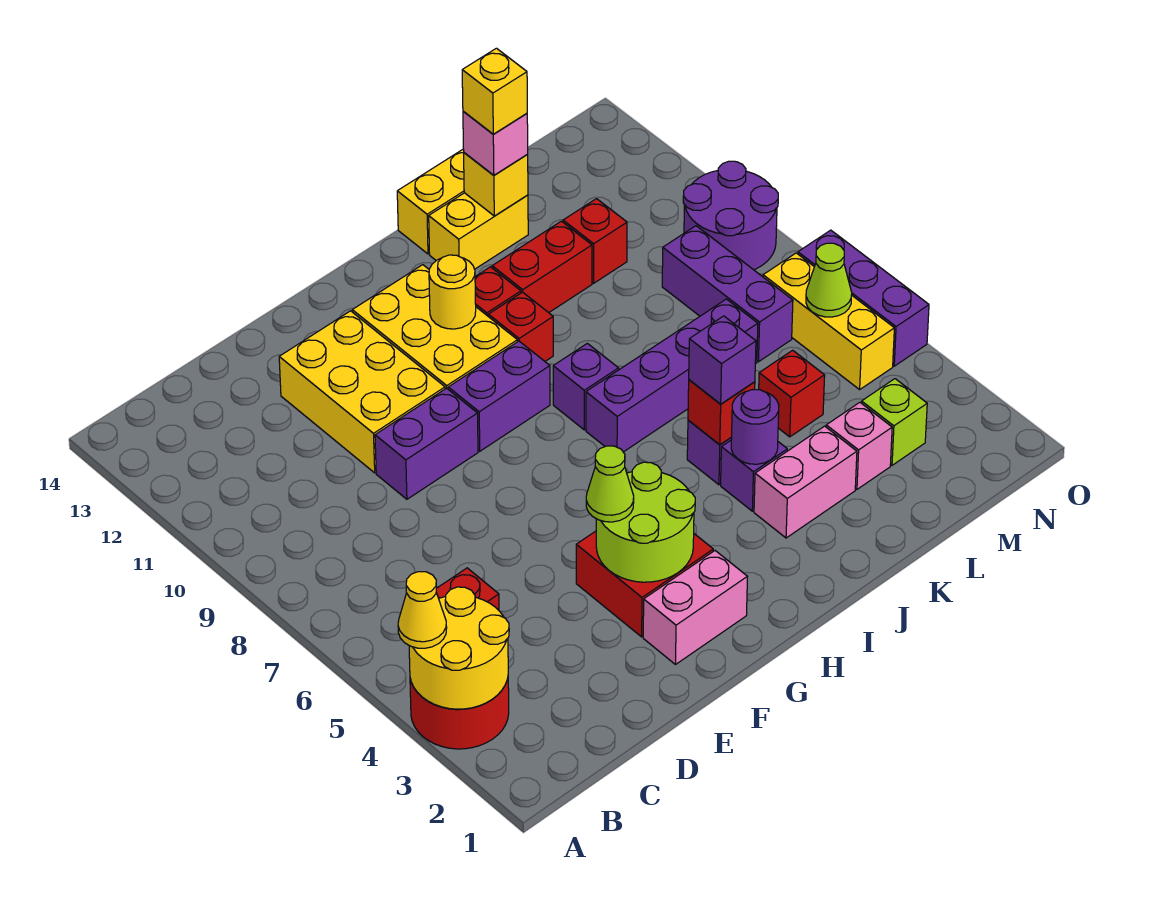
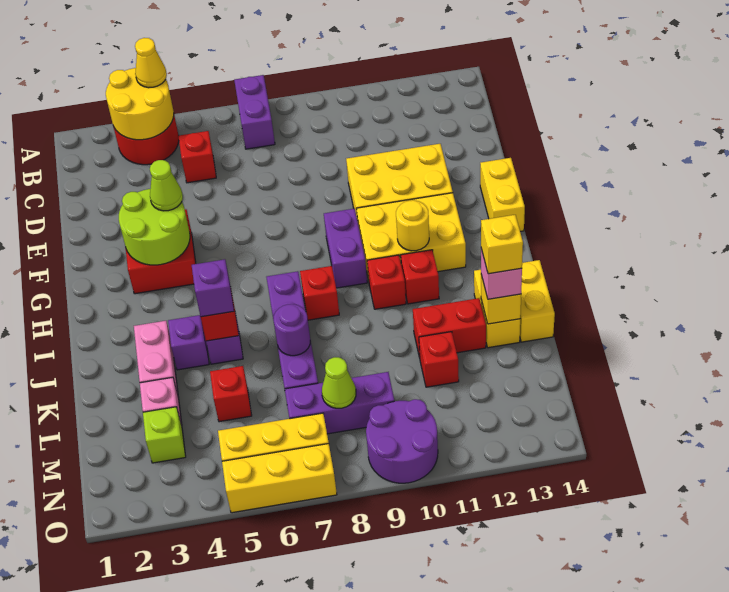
purple 1x2 brick [375,388,478,499] -> purple 1x2 brick moved to [234,75,275,149]
pink 1x2 brick [643,551,747,664] -> none
none -> yellow 1x2 brick [480,158,525,232]
purple 1x1 brick [553,343,619,430] -> red 1x1 brick [300,266,339,320]
purple 1x1 round brick [731,390,779,464] -> purple 1x1 round brick moved to [273,304,310,356]
red 1x2 brick [492,221,592,313] -> red 1x2 brick turned to [413,298,486,358]
lime 1x1 cone [806,243,852,317] -> lime 1x1 cone moved to [322,357,356,408]
purple 1x3 brick [798,230,929,366] -> yellow 1x3 brick [222,444,337,513]

